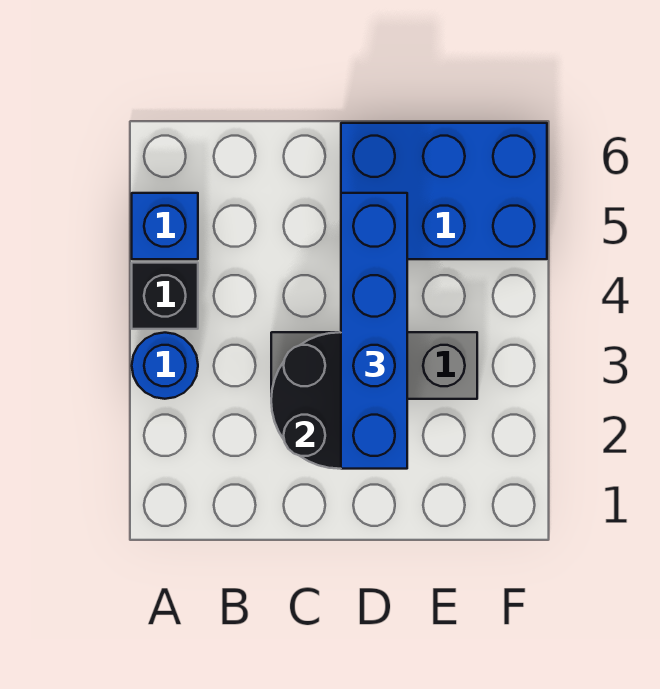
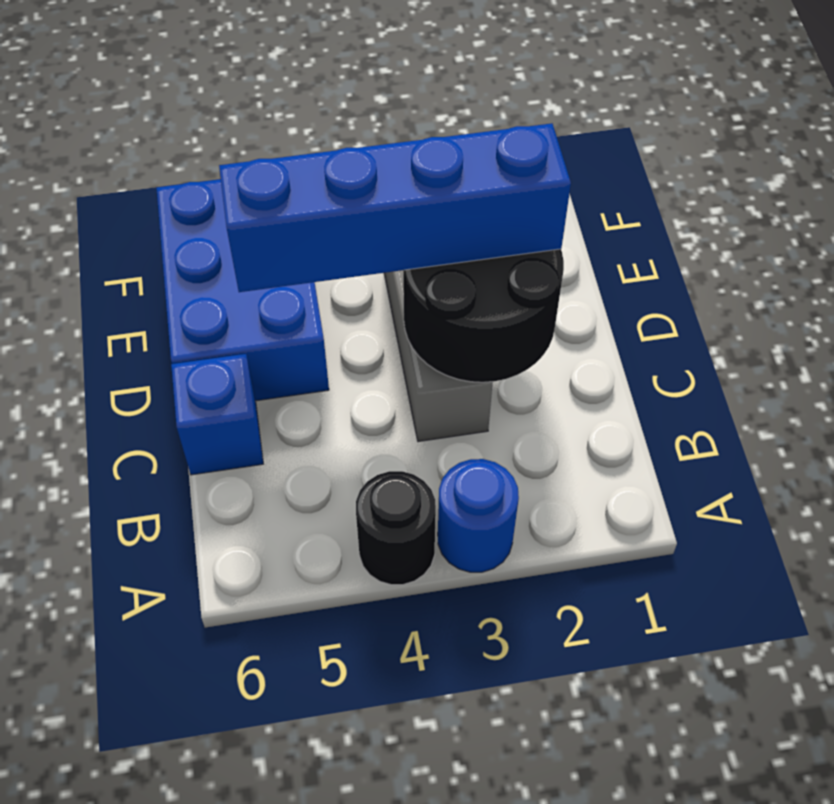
black 1x1 brick [132,263,198,329] -> black 1x1 round brick [356,471,436,585]
blue 1x1 brick [132,193,198,259] -> blue 1x1 brick moved to [171,354,263,475]

